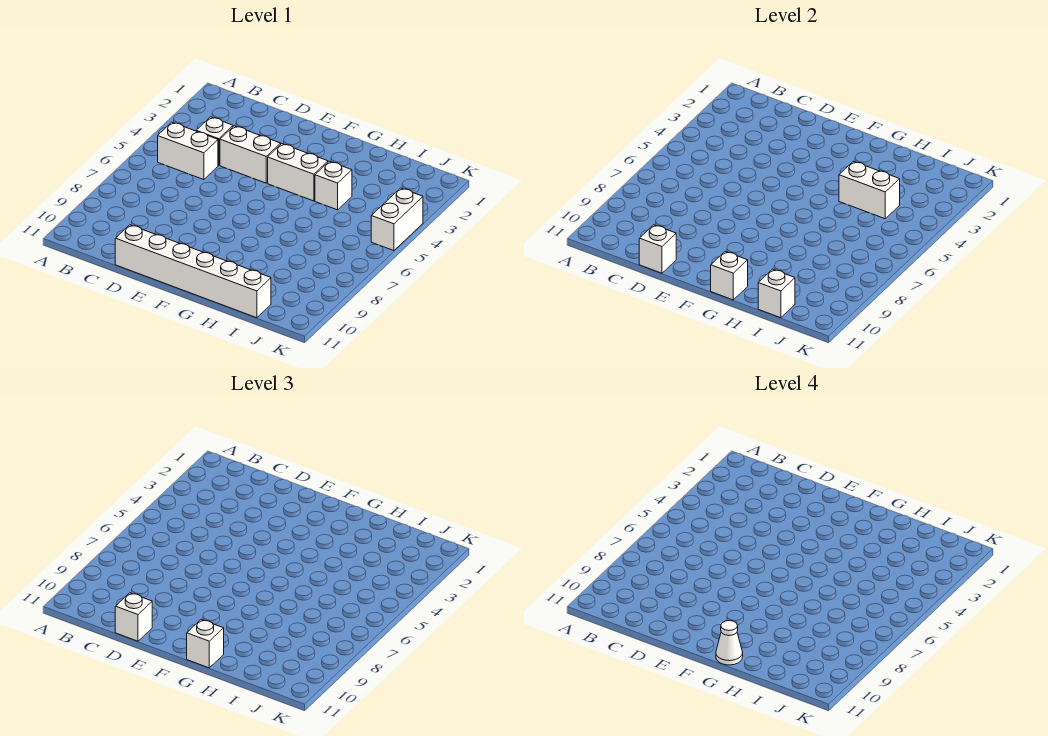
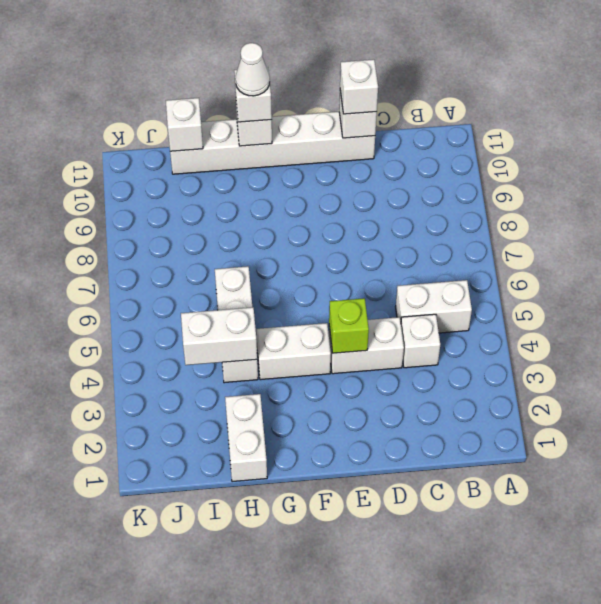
none -> lime 1x1 brick [329,298,369,353]
white 1x1 brick [315,161,352,210] -> white 1x3 brick [215,266,258,383]
white 1x2 brick [371,188,423,251] -> white 1x2 brick moved to [225,394,267,482]

